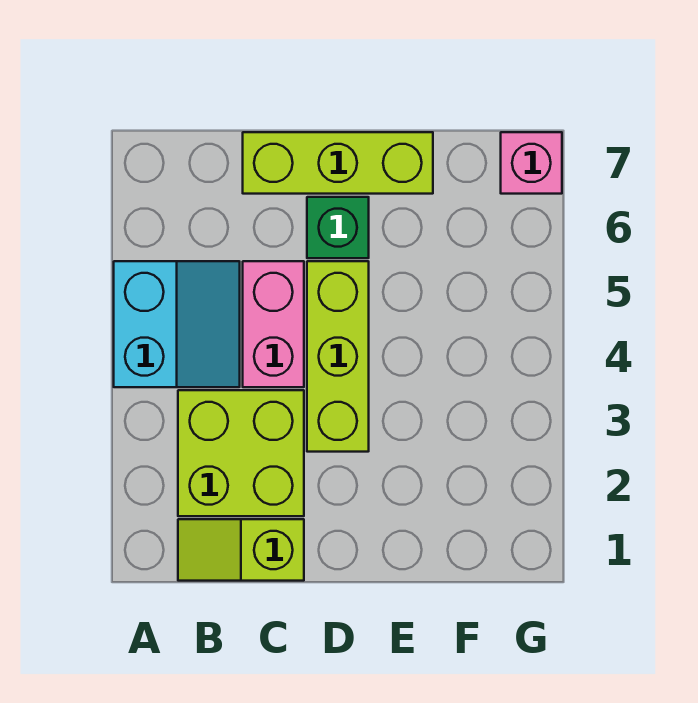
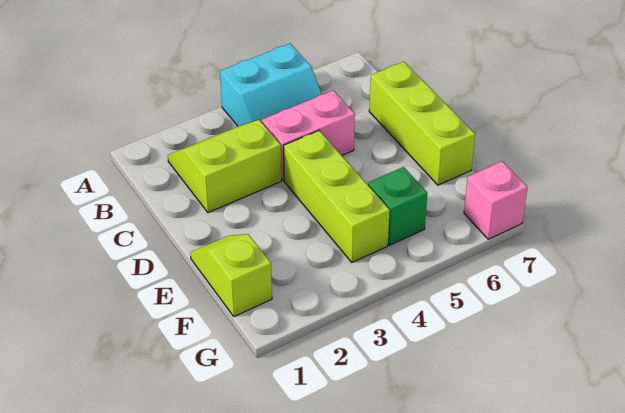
lime 1x2 slope [178,519,304,581] -> lime 1x2 slope moved to [190,234,272,316]
lime 2x2 brick [178,390,304,516] -> lime 2x2 slope [168,120,281,213]
lime 1x3 brick [307,261,369,452] -> lime 1x3 brick turned to [284,131,390,262]
green 1x1 brick [307,197,369,258] -> green 1x1 brick moved to [368,167,427,245]

